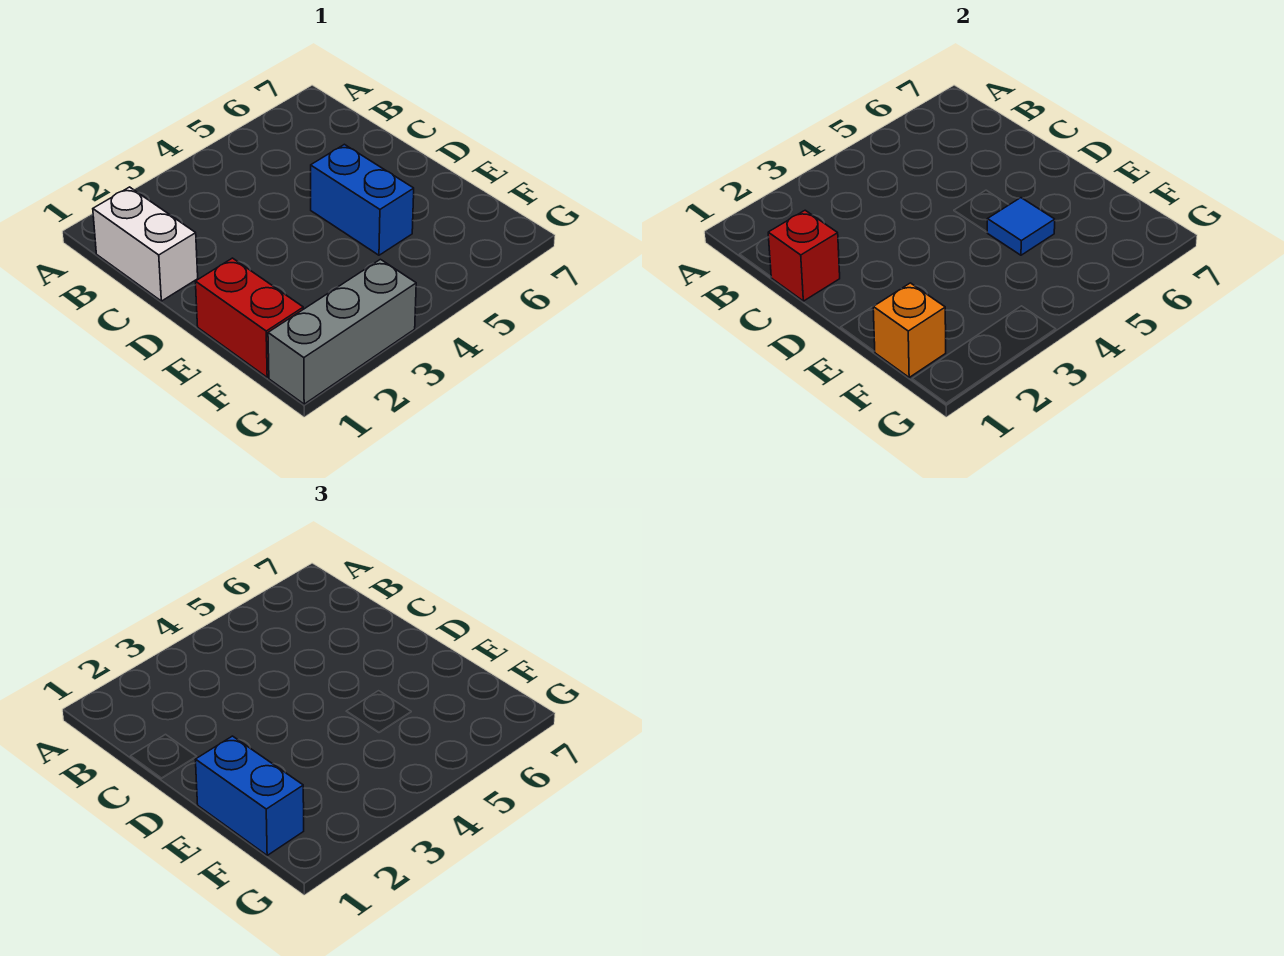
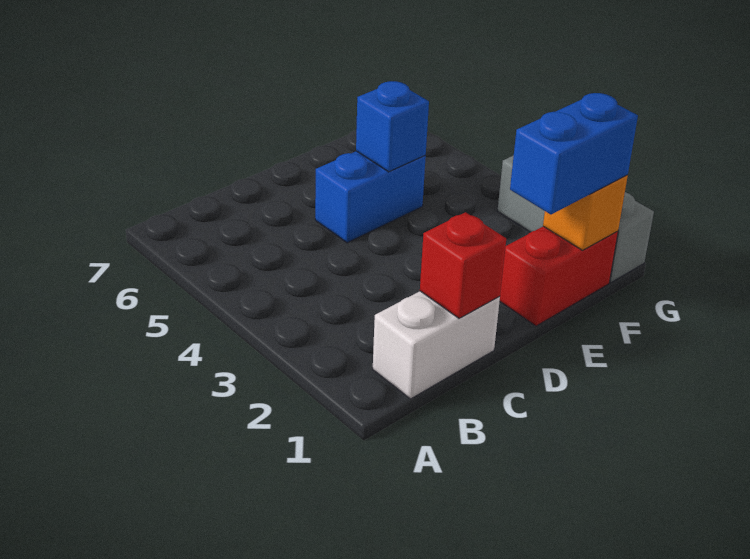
blue 1x1 tile [987,198,1055,255] -> blue 1x1 brick [356,81,429,172]

